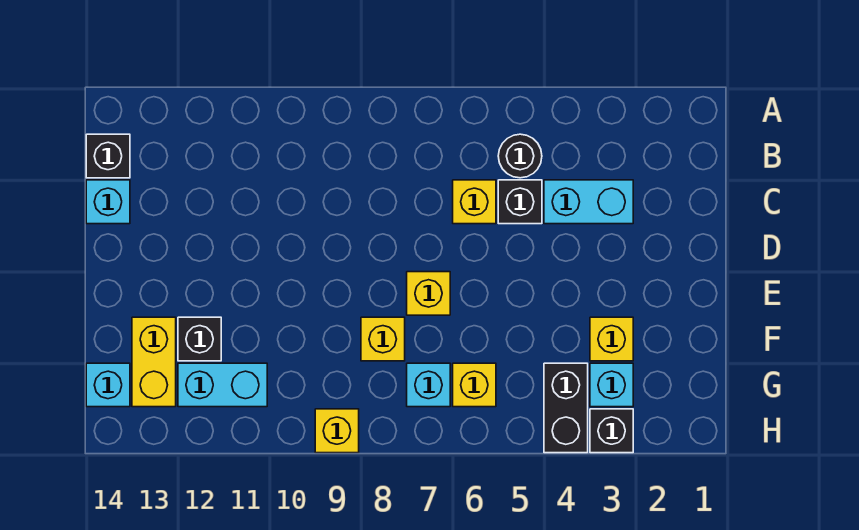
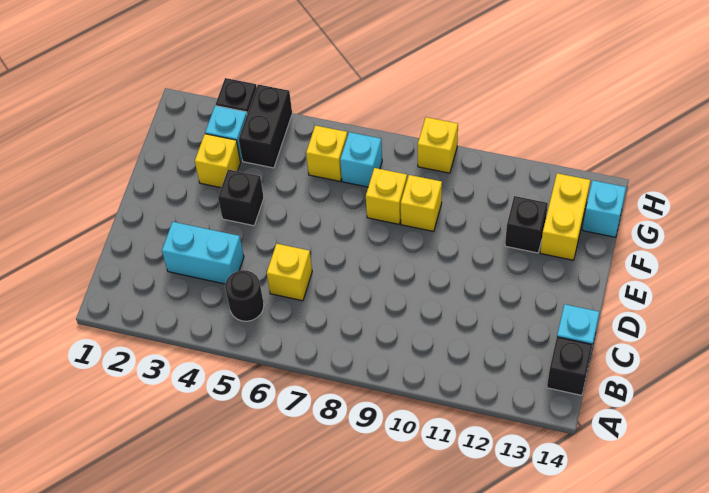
black 1x1 brick [498,180,542,224] -> black 1x1 brick moved to [218,169,264,226]
yellow 1x1 brick [407,272,450,315] -> yellow 1x1 brick moved to [401,175,442,232]
cyan 1x2 brick [178,363,267,407] -> none

